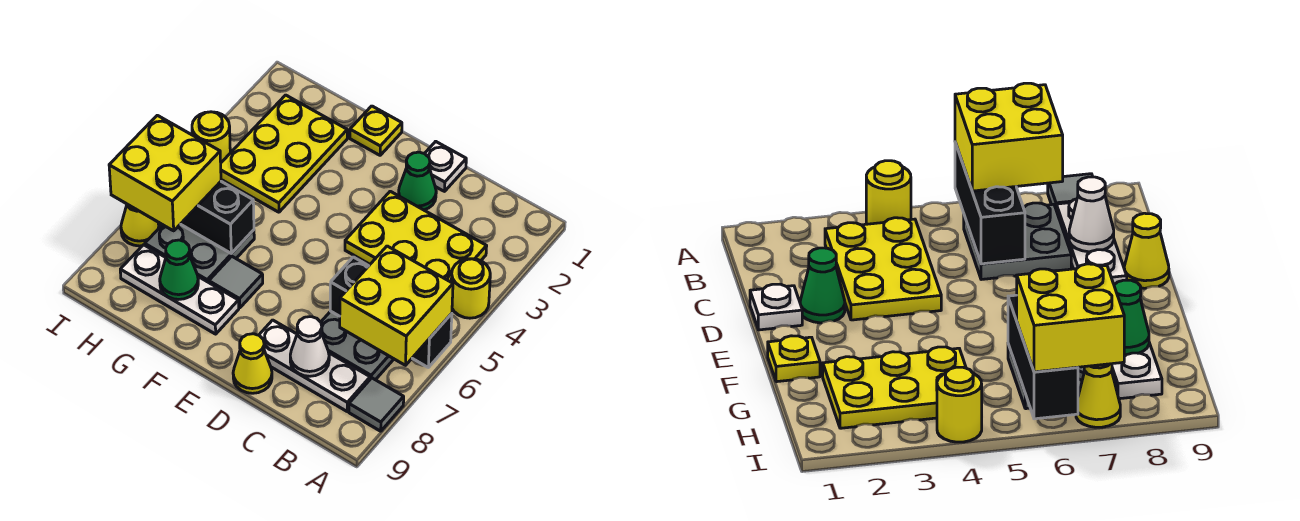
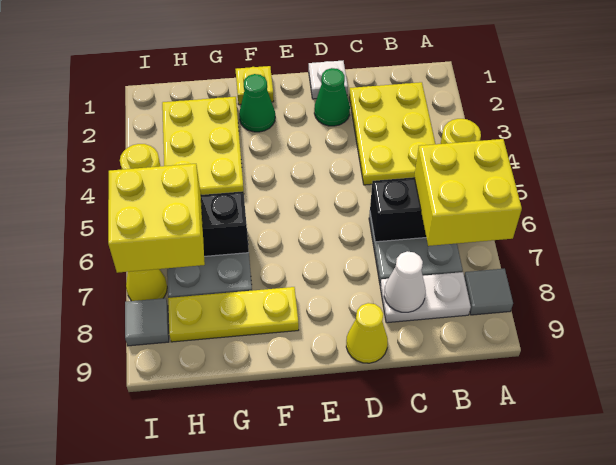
yellow 2x3 plate [345,191,487,282] -> yellow 2x3 plate turned to [349,82,435,185]
white 1x3 plate [259,320,370,411] -> white 1x2 plate [380,272,471,323]
grey 1x1 tile [209,256,263,308] -> grey 1x1 tile moved to [125,298,169,346]
white 1x3 plate [120,245,239,334] -> yellow 1x3 plate [168,287,299,342]
green 1x1 cone [160,240,198,299] -> green 1x1 cone moved to [239,74,275,132]

